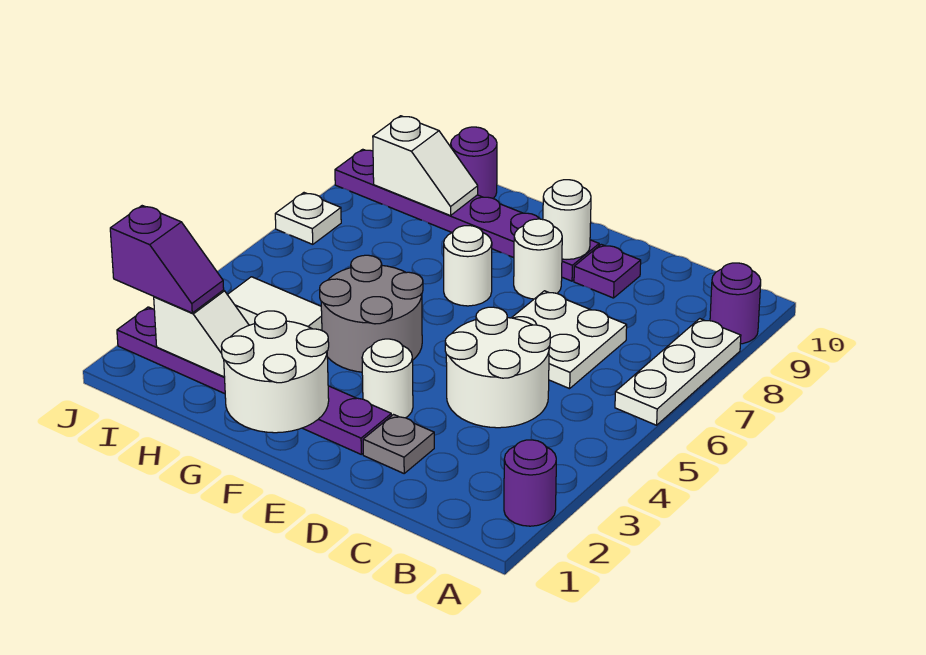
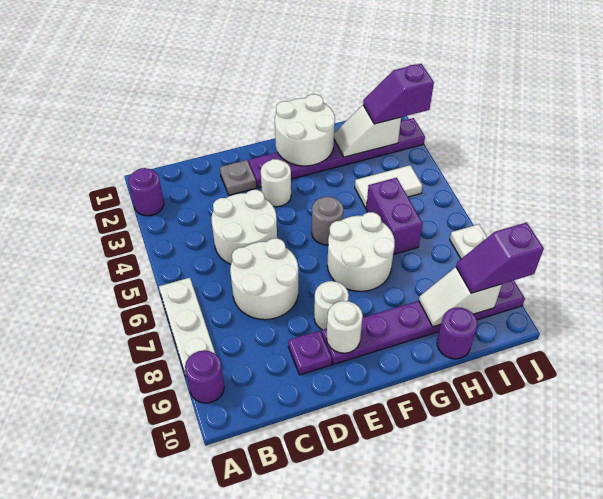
white 2x2 plate [512,291,627,389] -> white 2x2 round brick [230,238,298,320]
grey 2x2 round brick [320,255,423,372] -> grey 1x1 round brick [312,197,343,245]
white 1x1 round brick [444,226,492,306] -> white 2x2 round brick [327,212,395,291]
none -> purple 1x2 brick [366,178,423,255]
none -> purple 1x2 slope [456,222,544,293]

